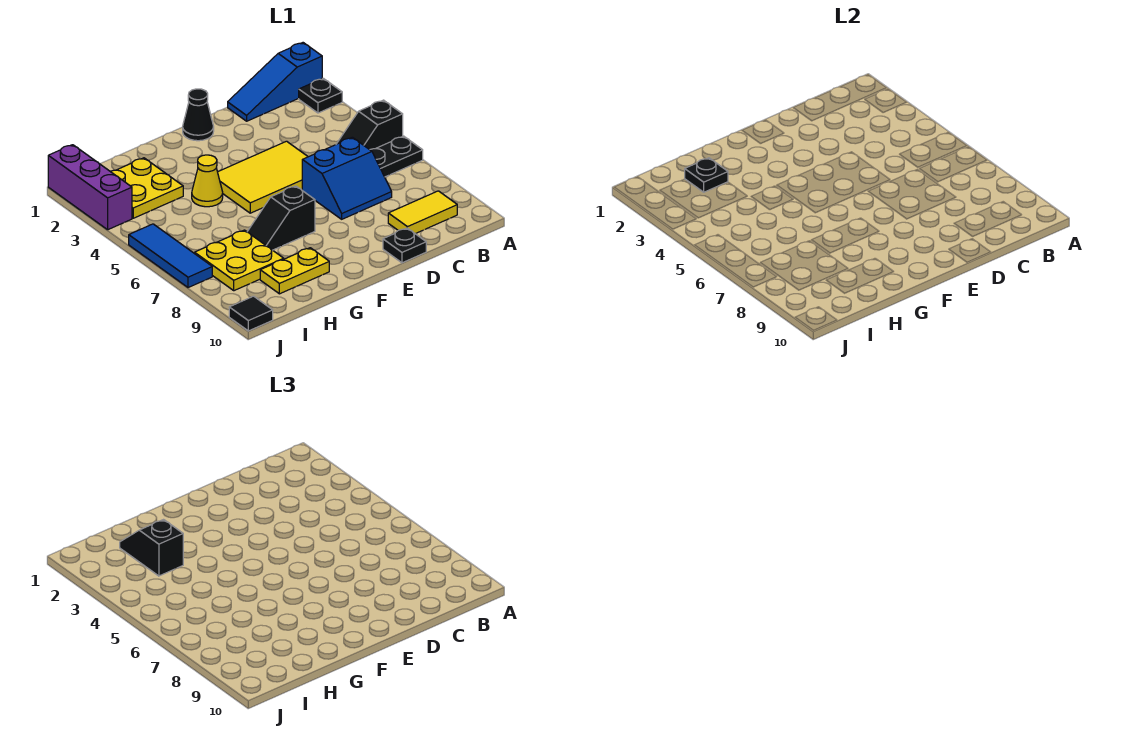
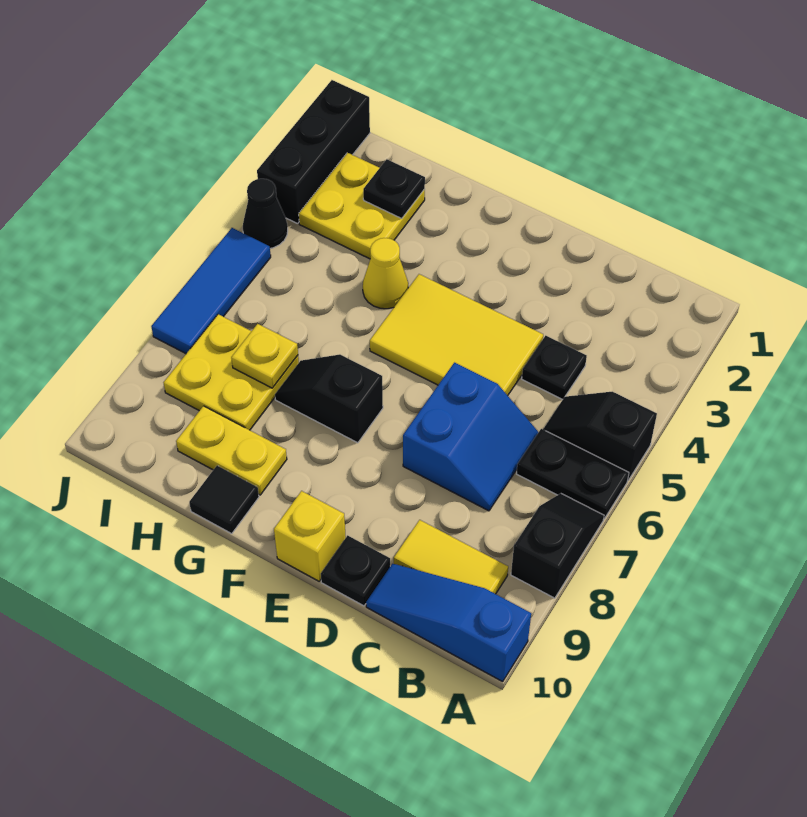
blue 1x3 slope [228,43,322,121] -> blue 1x3 slope moved to [366,564,531,682]
black 1x1 plate [299,78,342,113] -> black 1x1 plate moved to [522,336,587,400]
blue 2x2 slope [302,137,392,219] -> blue 2x2 slope turned to [403,363,538,511]
black 1x1 cone [183,89,214,141] -> black 1x1 cone moved to [243,179,288,248]
none -> yellow 1x1 brick [274,491,346,581]
black 1x2 slope [120,520,183,576] -> black 1x2 slope moved to [511,493,604,598]
none -> yellow 1x1 plate [231,324,298,388]
purple 1x3 brick [48,145,132,230] -> black 1x3 brick [257,80,370,224]
black 1x1 tile [229,296,273,331] -> black 1x1 tile moved to [189,466,259,534]

